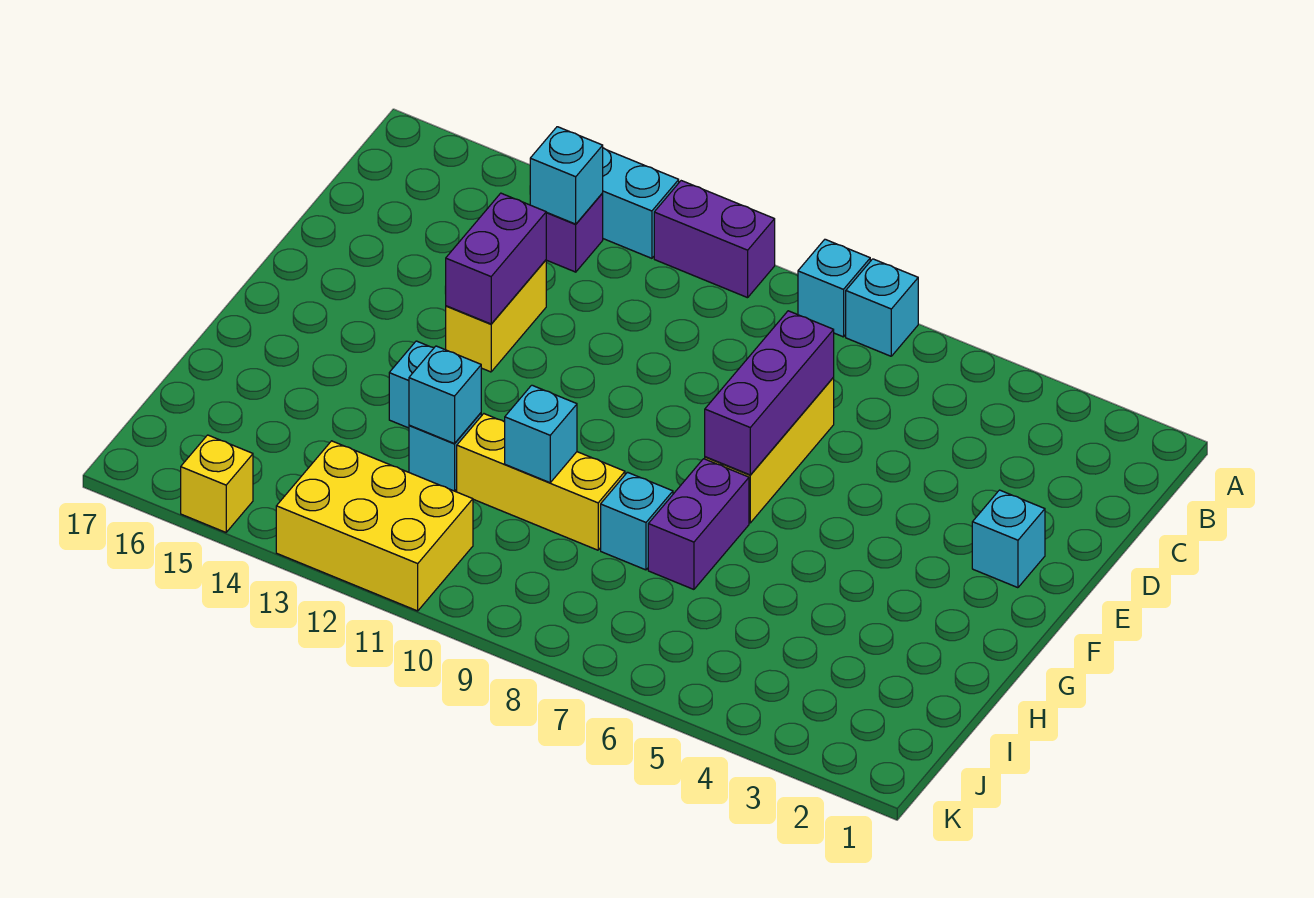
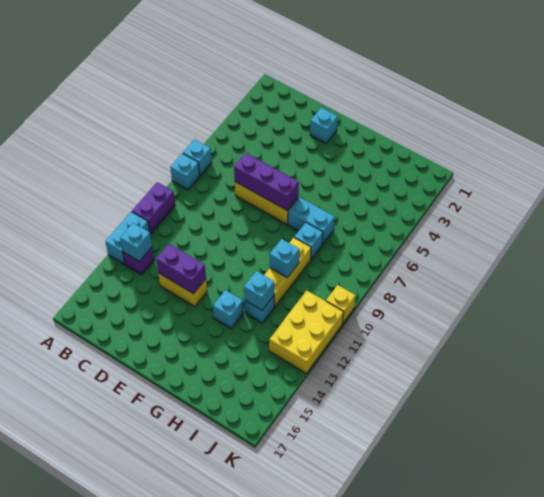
purple 1x2 brick [648,459,749,589] -> cyan 1x2 brick [288,197,335,244]
yellow 1x1 brick [181,435,253,532] -> yellow 1x1 brick moved to [326,285,356,323]

